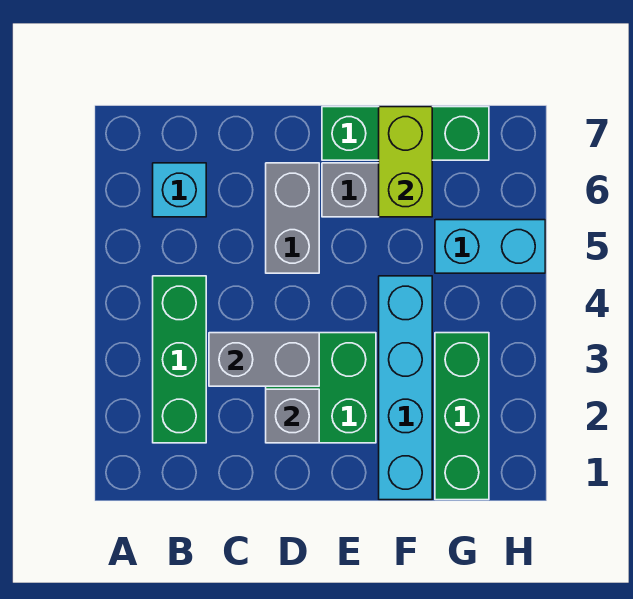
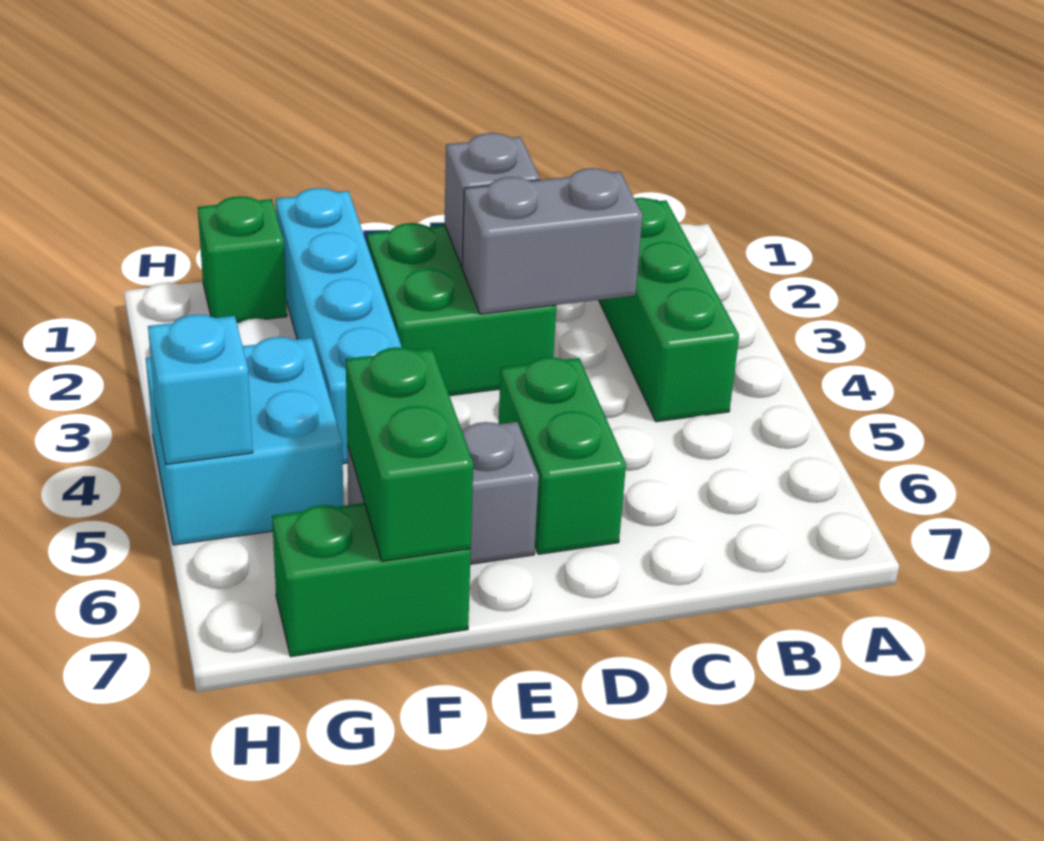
cyan 1x1 brick [153,163,206,217] -> cyan 1x1 brick moved to [148,314,253,464]
grey 1x2 brick [266,163,319,273] -> green 1x2 brick [498,357,626,554]
green 1x3 brick [322,107,489,160] -> green 1x2 brick [272,503,471,657]
lime 1x2 brick [379,107,432,217] -> green 1x2 brick [346,347,473,561]
green 1x3 brick [435,333,489,500] -> green 1x1 brick [198,196,287,323]
cyan 1x2 brick [435,220,545,273] -> cyan 2x2 brick [146,337,344,545]

